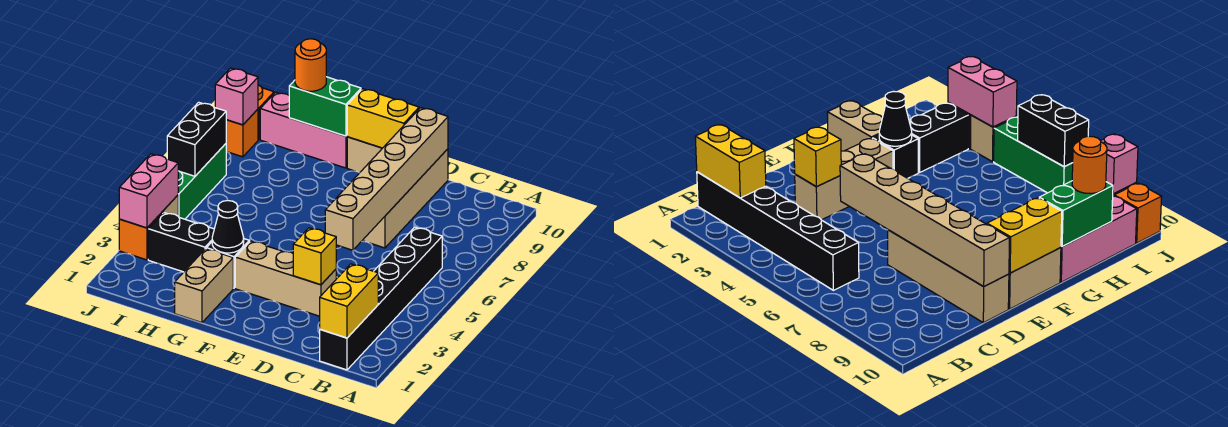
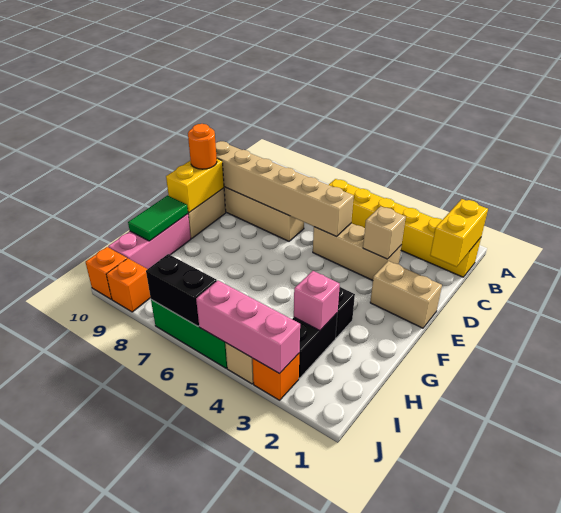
black 1x6 brick [320,227,442,370] -> yellow 1x6 brick [329,179,481,277]
yellow 1x2 brick [320,264,378,338] -> yellow 1x2 brick turned to [430,199,488,267]
tan 1x3 brick [235,241,336,316] -> tan 1x3 brick turned to [313,223,401,280]
yellow 1x1 brick [293,228,336,285] -> tan 1x1 brick [363,206,406,259]
tan 1x2 brick [175,249,233,323] -> tan 1x2 brick moved to [370,261,442,328]
black 1x1 cone [212,200,244,253] -> none
green 1x2 brick [289,77,361,136] -> green 1x2 tile [128,195,188,241]
orange 1x1 round brick [295,39,326,91] -> orange 1x1 round brick moved to [188,124,217,169]
pink 1x2 brick [119,154,178,228] -> pink 1x3 brick [196,281,300,374]
pink 1x1 brick [215,68,258,125] -> pink 1x1 brick moved to [294,271,340,331]

